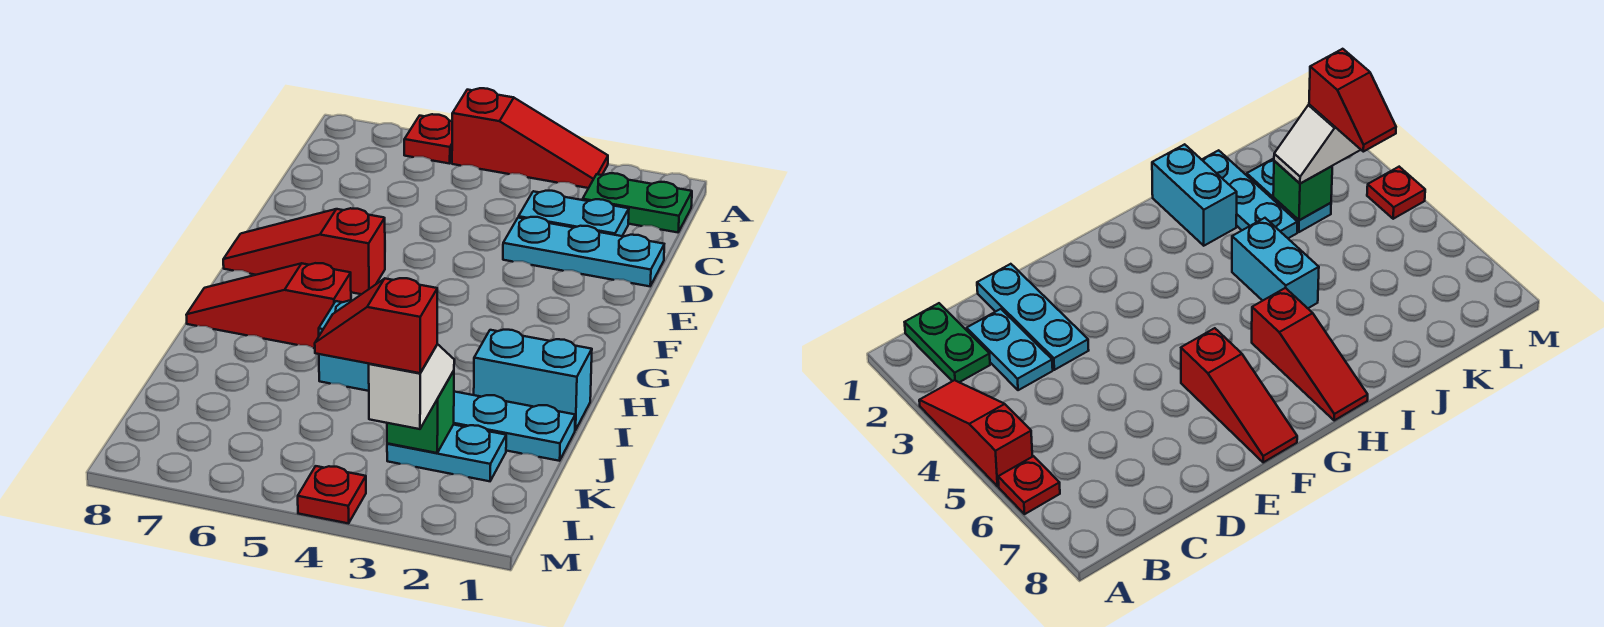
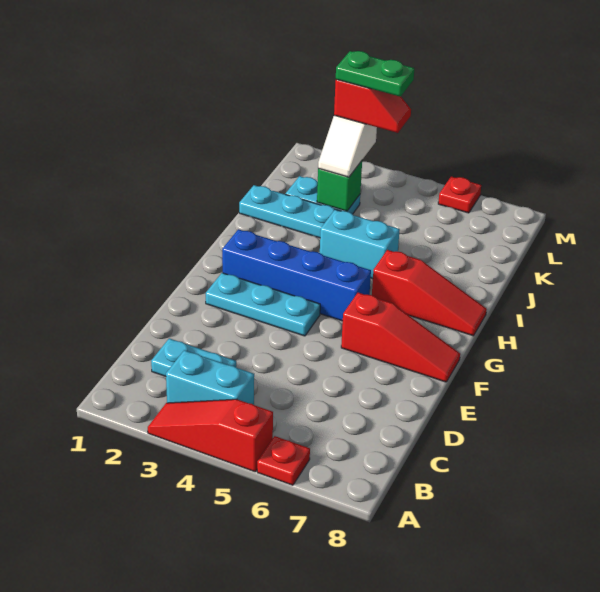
green 1x2 plate [583,173,692,232] -> green 1x2 plate moved to [336,51,414,97]
cyan 1x3 plate [503,217,664,286] -> cyan 1x3 plate moved to [206,273,320,336]
none -> blue 1x4 brick [222,229,371,321]
cyan 1x2 brick [474,330,592,430] -> cyan 1x2 brick moved to [166,350,254,405]
red 1x1 plate [298,466,366,523] -> red 1x1 plate moved to [438,176,481,213]

